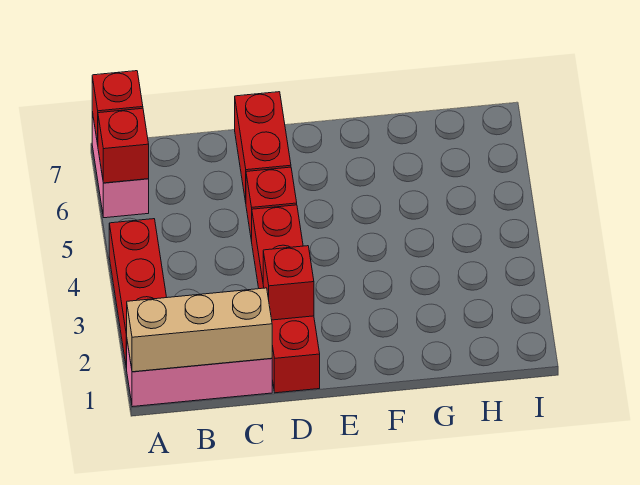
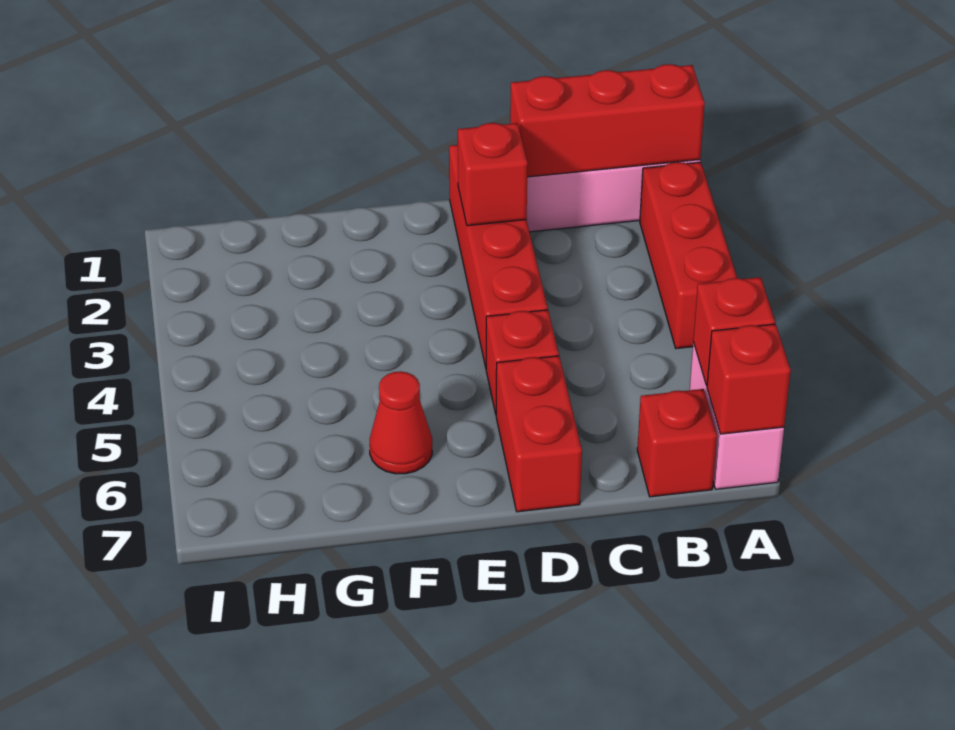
tan 1x3 brick [126,288,272,372] -> red 1x3 brick [510,64,705,177]
none -> red 1x1 brick [637,389,717,497]
none -> red 1x1 cone [369,371,432,474]

